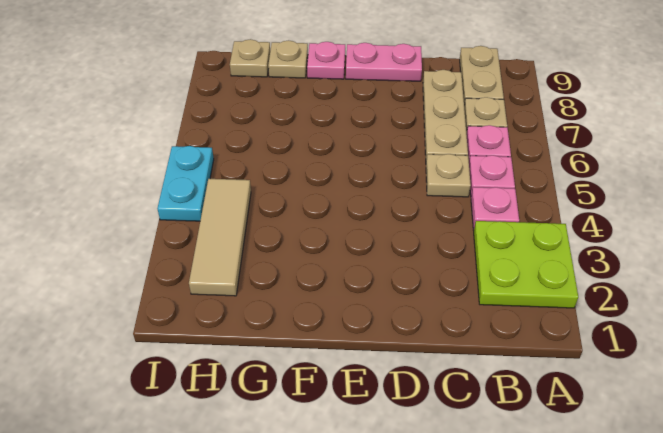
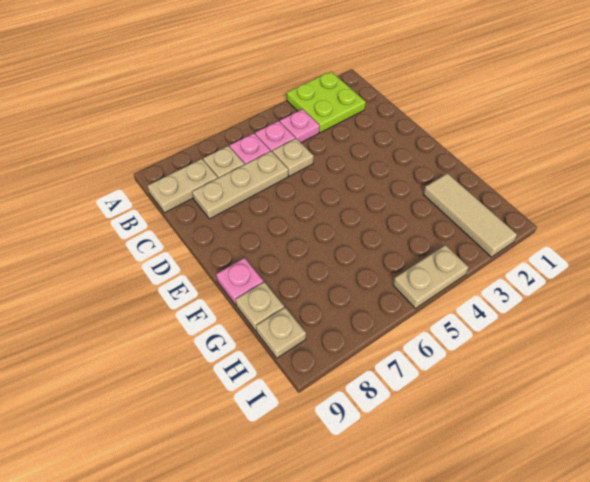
pink 1x2 plate [346,43,422,81] -> none
tan 1x3 tile [189,179,251,296] -> tan 1x3 tile turned to [423,173,517,257]
cyan 1x2 plate [157,146,214,221] -> tan 1x2 plate [393,245,469,308]

